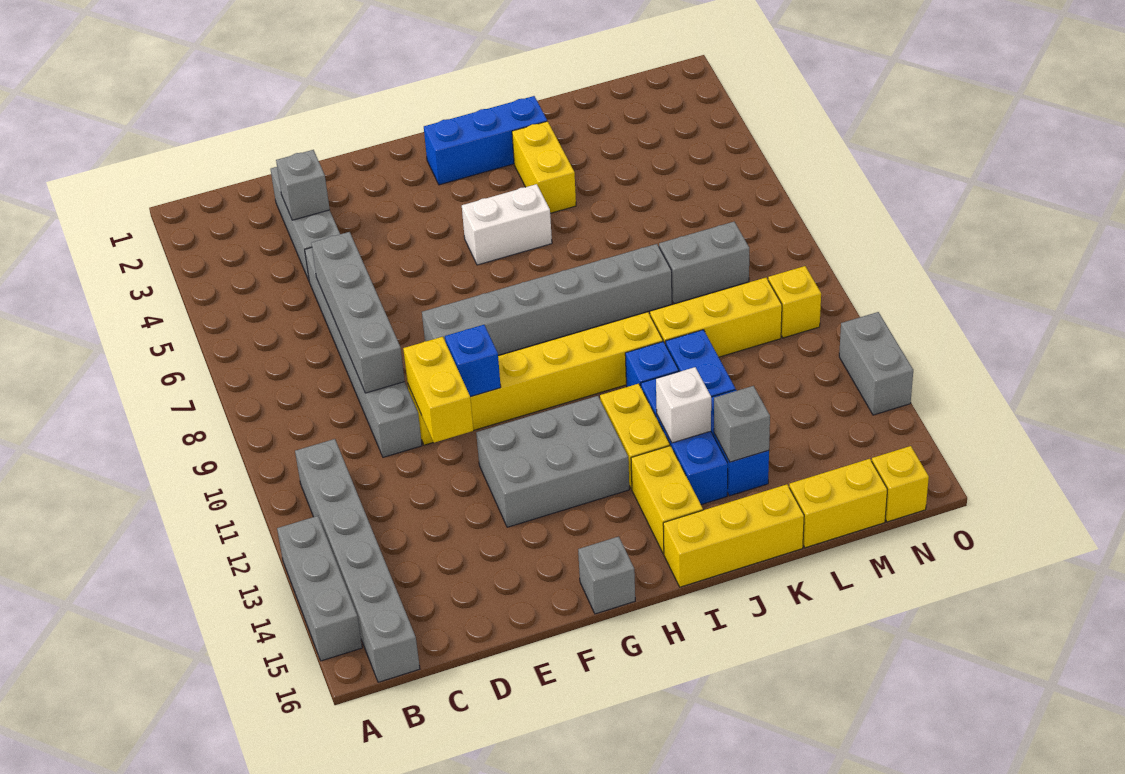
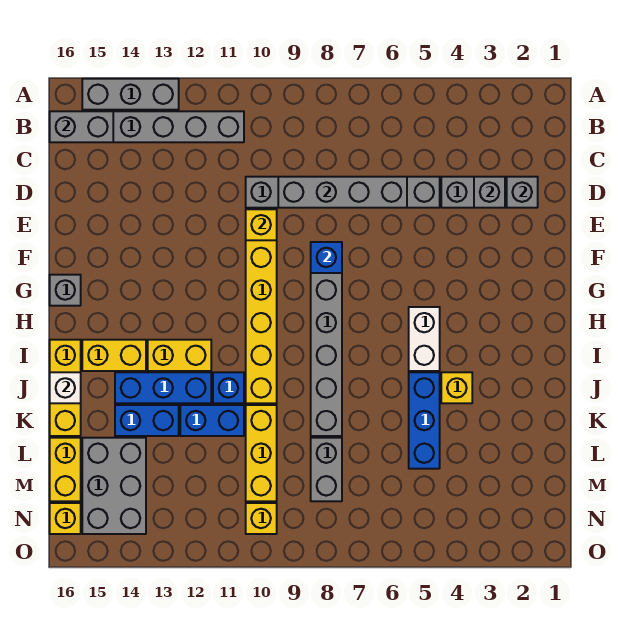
yellow 1x2 brick [403,337,473,443] -> yellow 1x1 brick [246,209,277,240]
blue 1x1 brick [445,325,501,397] -> blue 1x1 brick moved to [311,242,342,273]
grey 2x3 brick [476,396,629,527] -> grey 2x3 brick moved to [82,438,146,534]
blue 1x3 brick [424,96,547,185] -> blue 1x3 brick moved to [409,372,440,469]
yellow 1x2 brick [512,121,576,213] -> yellow 1x1 brick [441,372,472,403]
white 1x1 brick [656,367,711,443] -> white 1x1 brick moved to [50,372,81,403]
grey 1x1 brick [714,386,770,462] -> grey 1x1 brick moved to [507,177,538,208]
grey 1x2 brick [839,312,913,415] -> grey 1x2 brick moved to [50,111,113,142]

